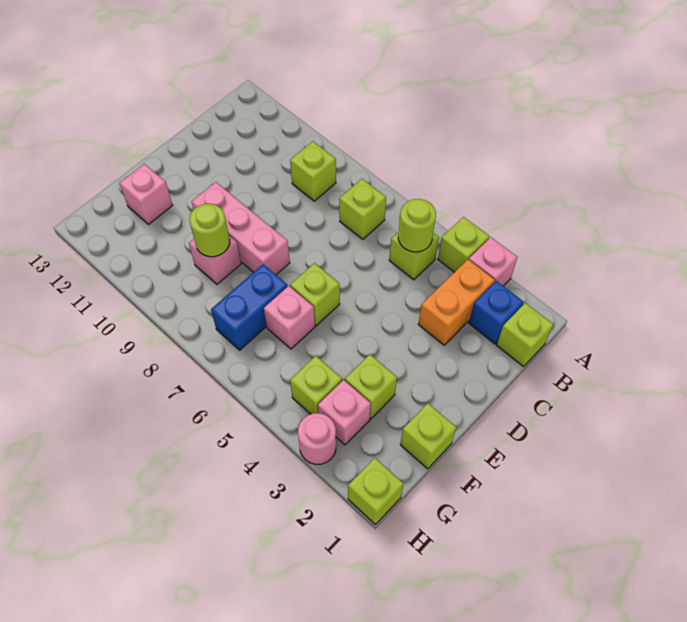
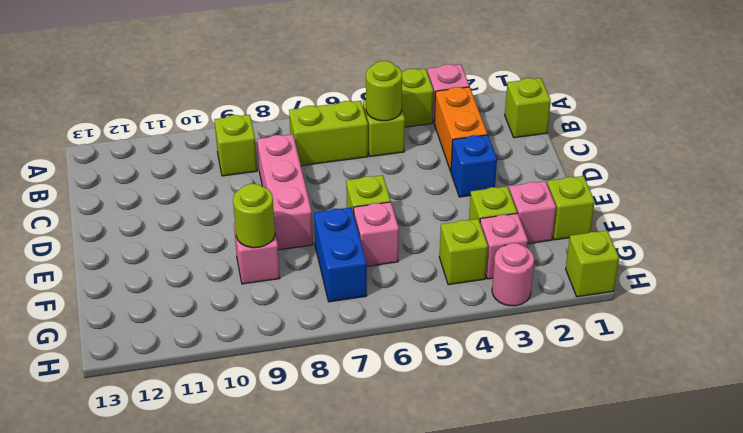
blue 1x1 brick [469,281,524,344] -> blue 1x1 brick moved to [451,135,497,197]
lime 1x1 brick [339,179,386,239] -> lime 1x2 brick [289,101,368,166]
pink 1x3 brick [192,182,290,275] -> pink 1x3 brick turned to [257,134,313,250]
pink 1x1 brick [120,164,173,224] -> pink 1x1 brick moved to [509,181,556,244]

